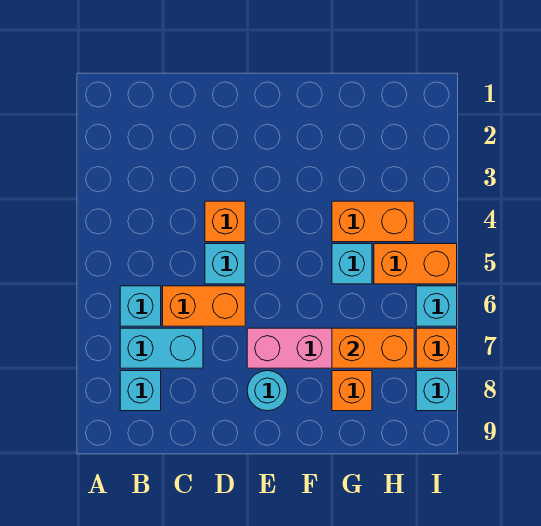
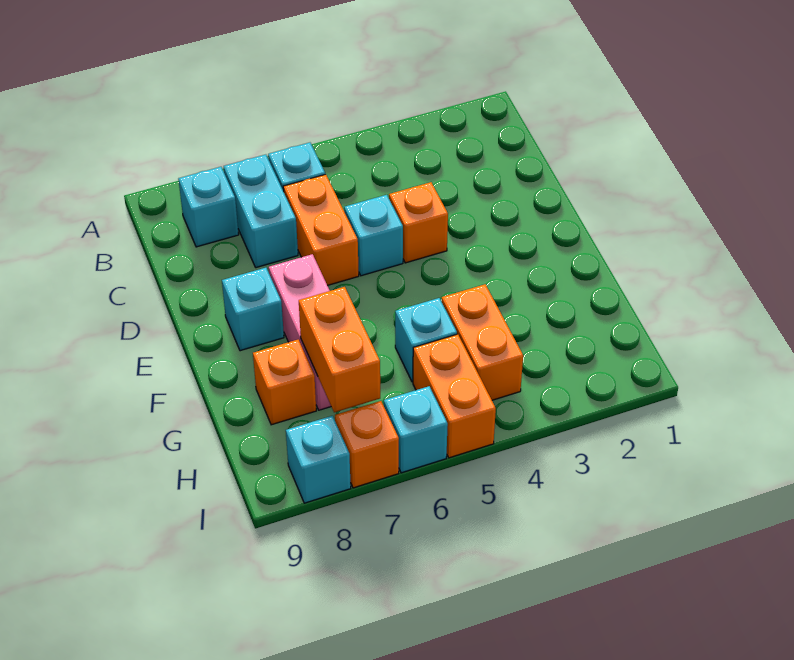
cyan 1x1 round brick [247,371,288,411] -> cyan 1x1 brick [222,268,284,351]

